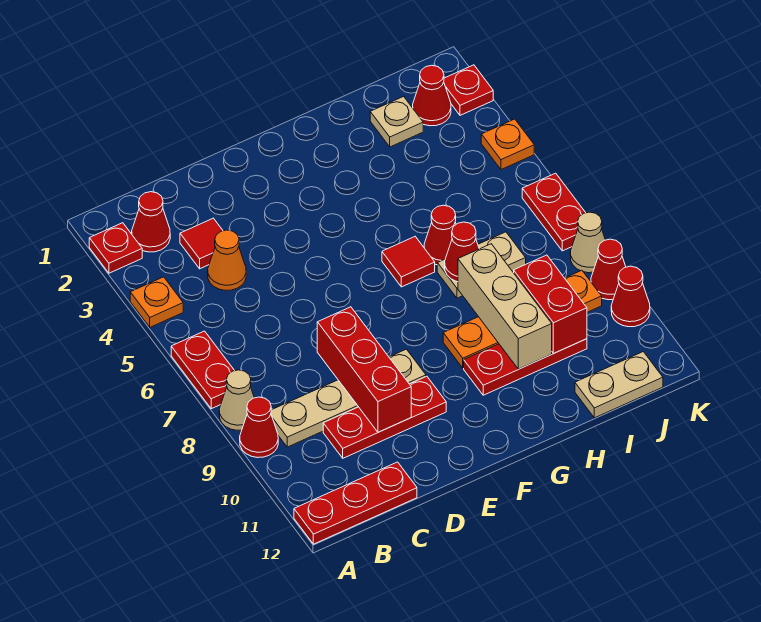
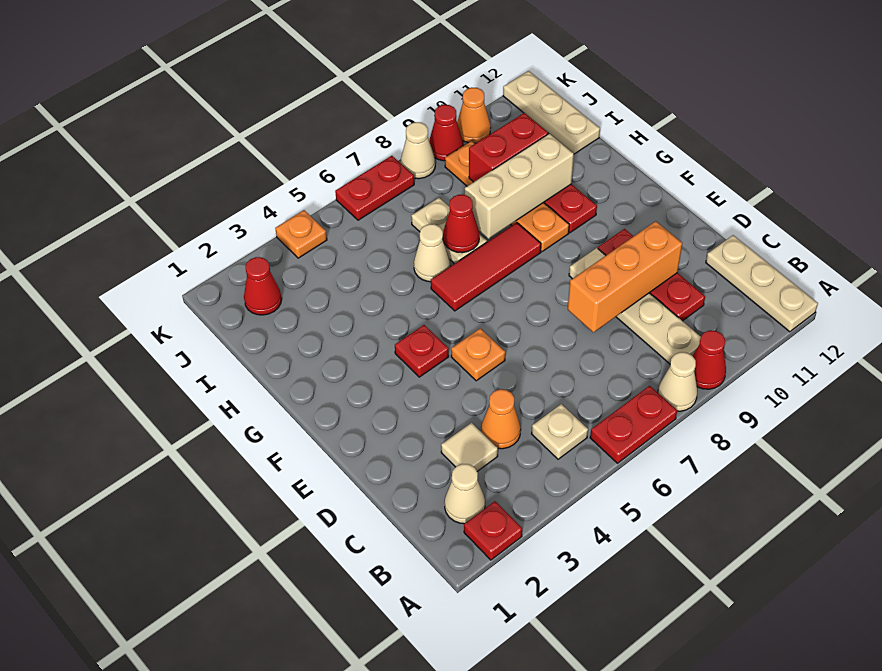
orange 1x1 plate [130,277,183,327] -> orange 1x1 plate moved to [451,328,505,381]
red 1x3 plate [294,462,417,544] -> tan 1x3 plate [706,235,818,332]
red 1x1 cone [132,192,170,252] -> tan 1x1 cone [445,464,485,524]
red 1x1 tile [180,218,223,269] -> tan 1x1 tile [441,423,498,471]
red 1x3 brick [317,307,411,432] -> orange 1x3 brick [568,221,682,332]
red 1x1 tile [382,237,435,287] -> red 1x3 tile [431,223,541,311]
red 1x1 cone [424,205,456,265] -> tan 1x1 cone [414,224,450,282]
tan 1x1 plate [370,96,423,147] -> tan 1x1 plate moved to [532,404,588,459]
tan 1x2 plate [575,352,663,418] -> tan 1x3 plate [503,71,600,154]
red 1x1 plate [444,65,493,115] -> red 1x1 plate moved to [395,325,449,377]
red 1x1 cone [611,266,650,327] -> orange 1x1 cone [457,87,491,143]

